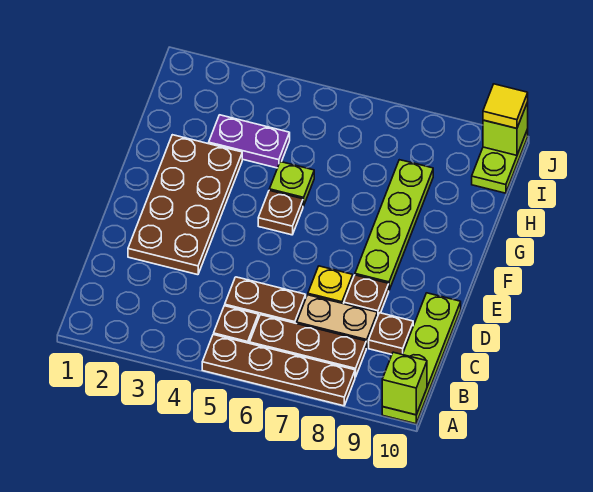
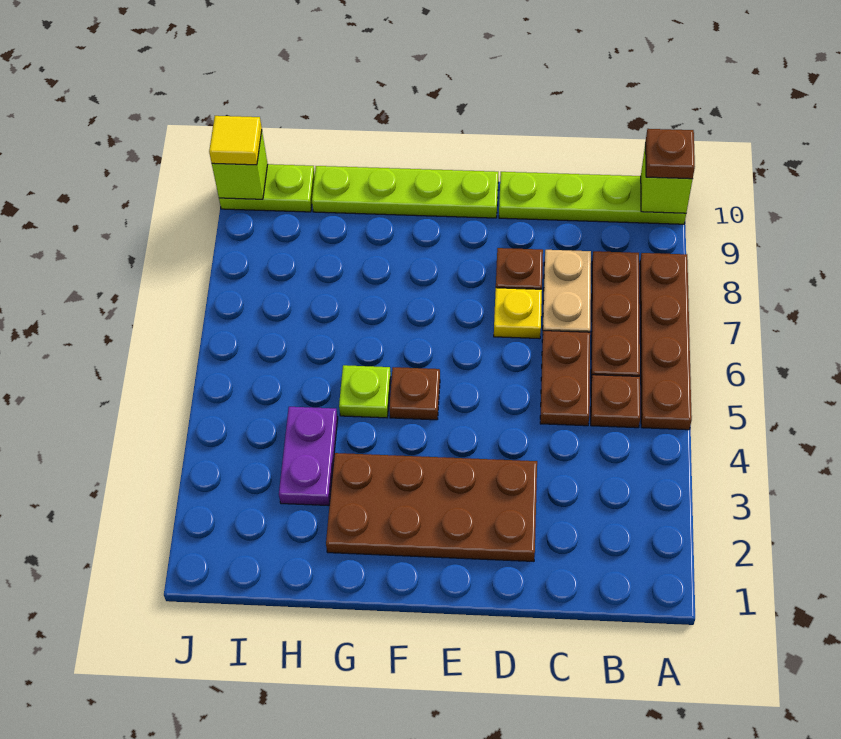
brown 1x1 plate [369,313,413,355] -> brown 1x1 plate moved to [646,129,695,179]
lime 1x4 plate [355,160,433,290] -> lime 1x4 plate moved to [312,166,498,218]

